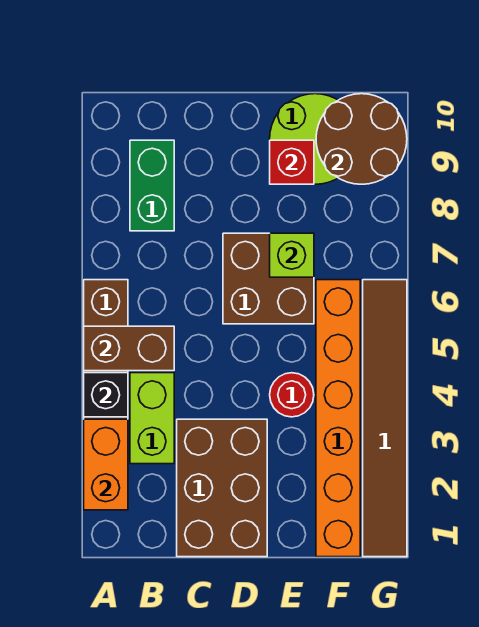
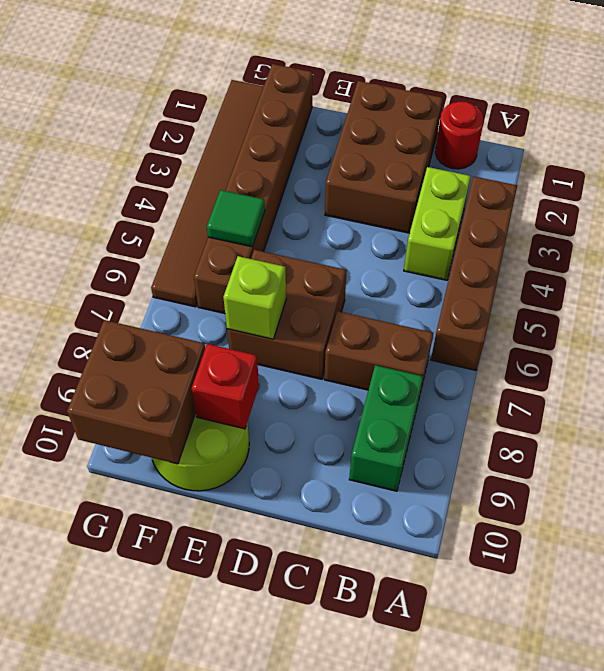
orange 1x2 brick [84,419,128,510] -> none
black 1x1 brick [84,373,128,417] -> none
brown 1x2 brick [84,326,174,371] -> brown 1x2 brick moved to [324,311,433,393]
red 1x1 round brick [270,373,314,417] -> red 1x1 round brick moved to [435,102,484,169]
orange 1x6 brick [316,280,360,557] -> brown 1x6 brick [194,64,313,314]
none -> green 1x1 tile [207,190,265,247]
brown 2x2 round brick [316,94,407,184] -> brown 2x2 brick [67,320,205,464]

